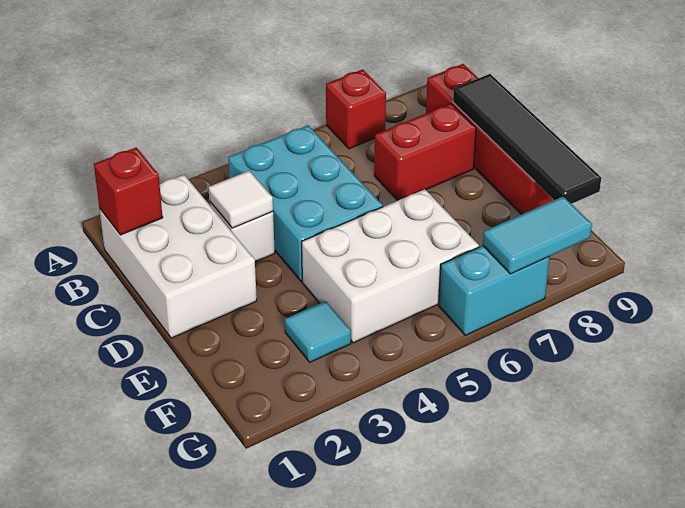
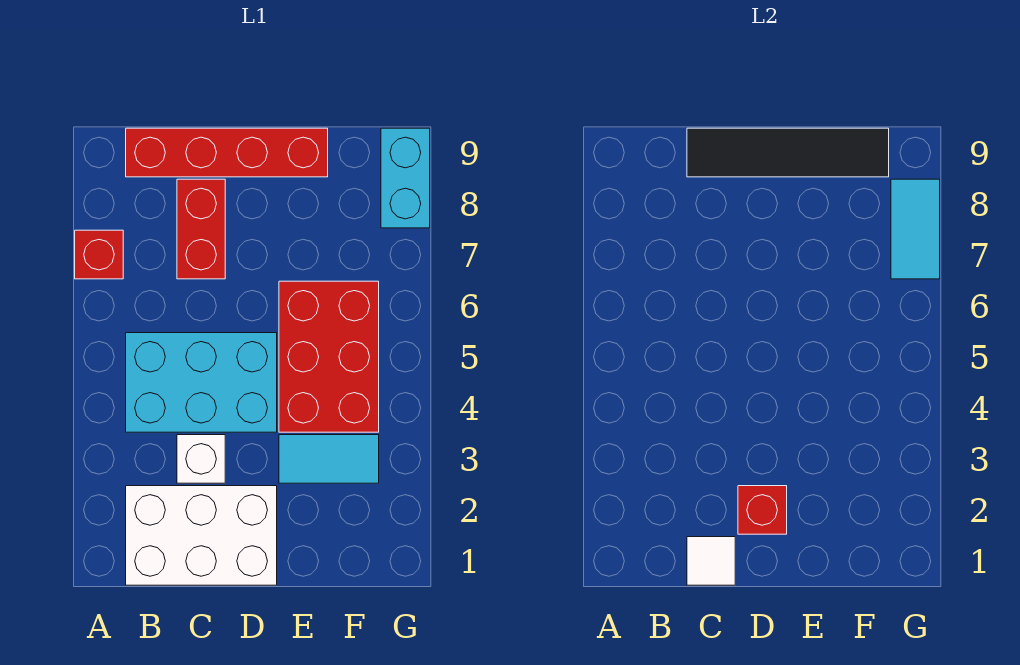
red 1x1 brick [94,147,163,235] -> red 1x1 brick moved to [738,486,787,534]
white 1x1 tile [208,171,273,228] -> white 1x1 tile moved to [687,537,735,585]
white 2x3 brick [302,189,479,343] -> red 2x3 brick [279,281,379,432]
cyan 1x1 tile [285,301,351,362] -> cyan 1x2 tile [279,435,379,483]
cyan 1x2 brick [439,246,550,335] -> cyan 1x2 brick moved to [381,128,430,228]

